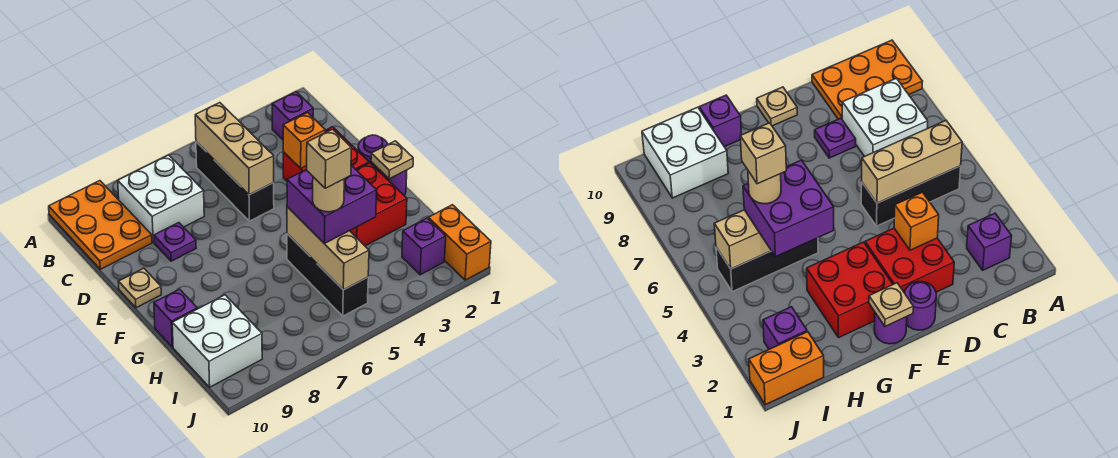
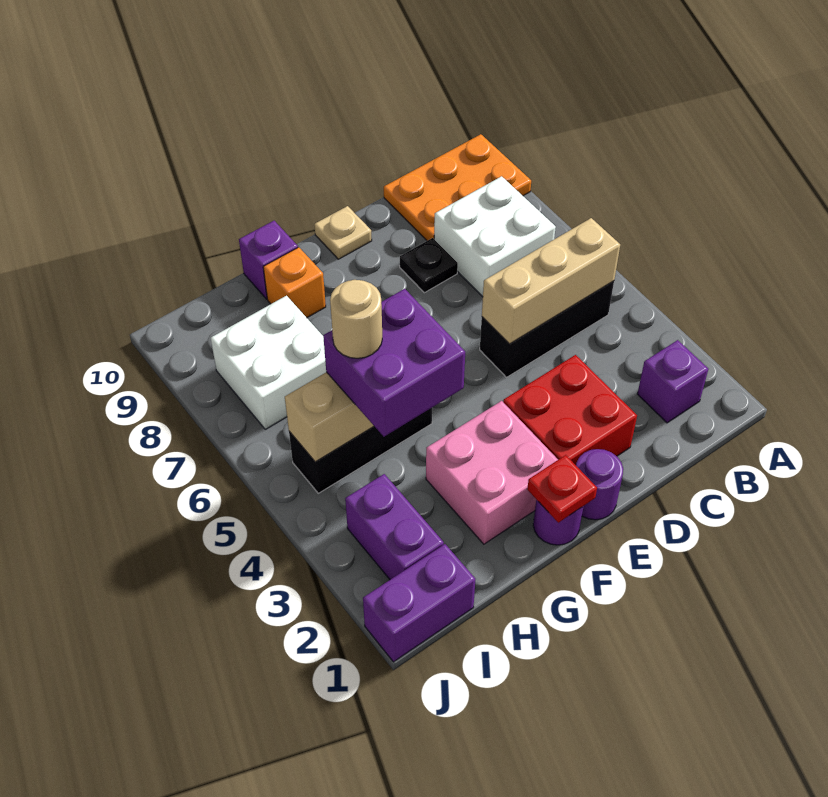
orange 1x1 brick [283,113,325,168] -> orange 1x1 brick moved to [263,247,326,318]
purple 1x1 plate [154,223,196,261] -> black 1x1 plate [400,238,458,293]
tan 1x1 plate [371,141,413,179] -> red 1x1 plate [527,455,597,523]
red 2x2 brick [350,163,407,246] -> pink 2x2 brick [426,401,558,544]
tan 1x1 brick [307,129,351,188] -> none
white 2x2 brick [172,295,262,387] -> white 2x2 brick moved to [211,296,326,429]
orange 1x2 brick [428,205,491,280] -> purple 1x2 brick [363,544,475,662]
purple 1x1 brick [402,218,446,275] -> purple 1x2 brick [345,474,444,580]

